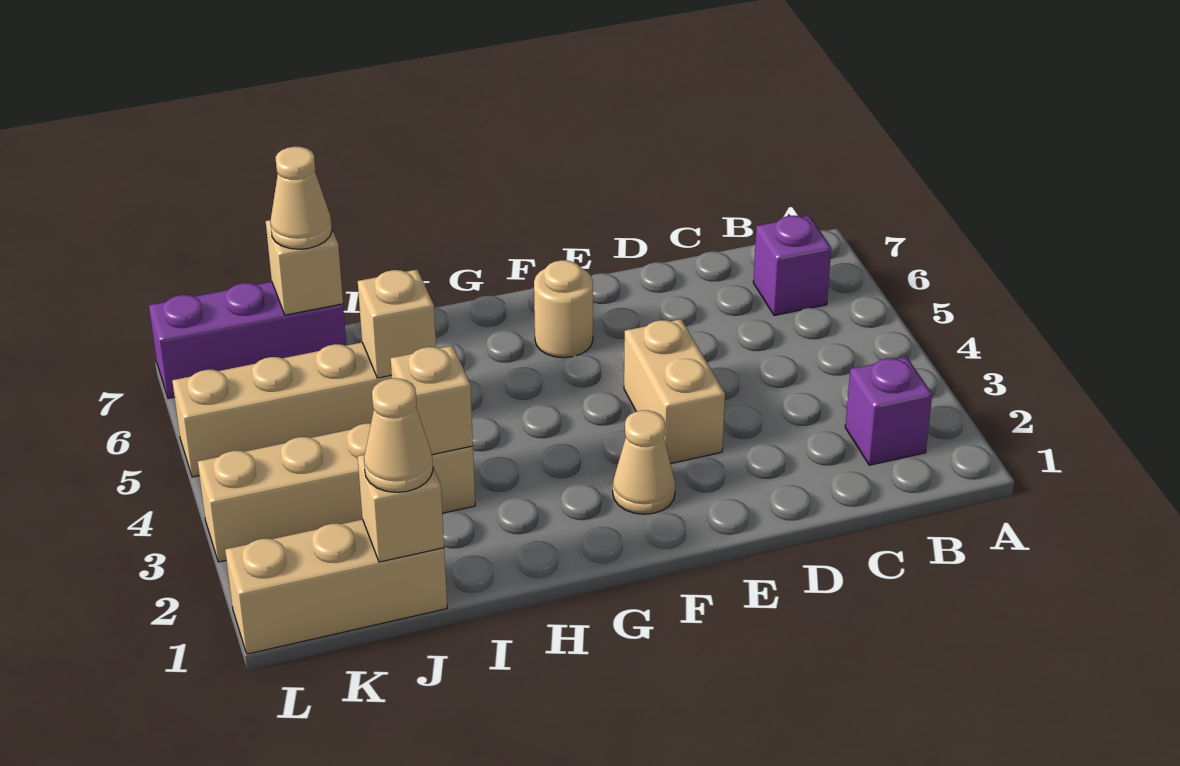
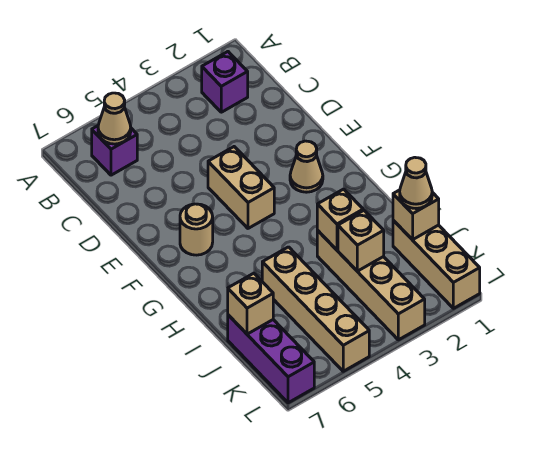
tan 1x2 brick [624,319,725,464] -> tan 1x2 brick turned to [208,147,274,228]
tan 1x1 brick [358,270,436,378] -> tan 1x1 brick moved to [338,210,384,271]
tan 1x1 cone [270,147,332,249] -> tan 1x1 cone moved to [98,93,131,144]

